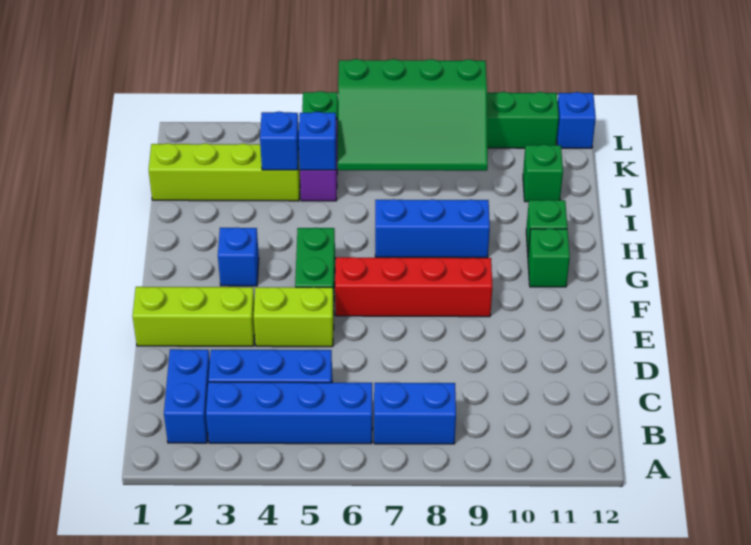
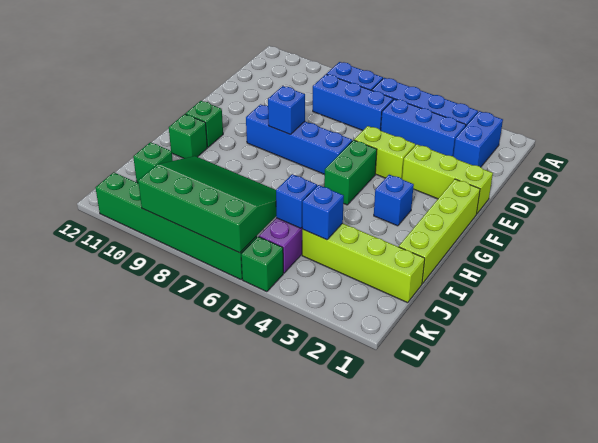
none -> lime 1x4 brick [399,179,480,284]
red 1x4 brick [335,257,492,317] -> blue 1x4 brick [246,104,352,174]
blue 1x3 brick [375,199,490,258] -> blue 1x3 brick moved to [313,74,393,131]
blue 1x1 brick [557,92,596,148] -> blue 1x1 brick moved to [268,86,305,134]

